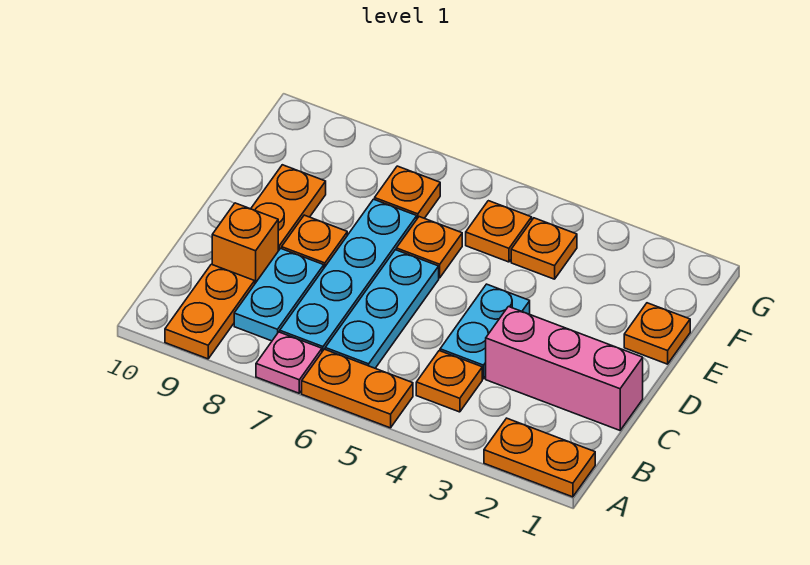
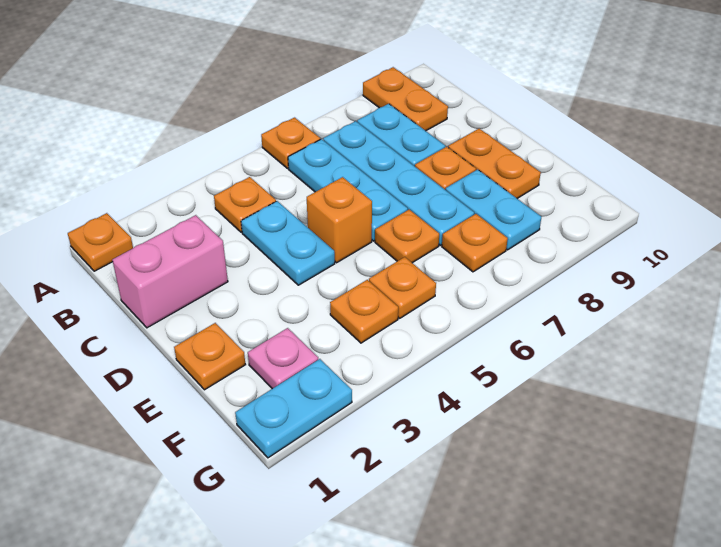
orange 1x2 plate [484,418,595,497] -> orange 1x1 plate [68,213,133,271]
orange 1x2 plate [302,349,413,428] -> orange 1x1 plate [261,118,320,169]
pink 1x1 plate [256,332,322,393] -> pink 1x1 plate moved to [248,328,318,389]
pink 1x3 brick [486,307,643,430] -> pink 1x2 brick [112,215,228,328]
orange 1x1 brick [212,203,278,283] -> orange 1x1 brick moved to [307,177,372,263]
none -> cyan 1x2 plate [446,170,541,250]
none -> cyan 1x2 plate [235,359,352,458]

